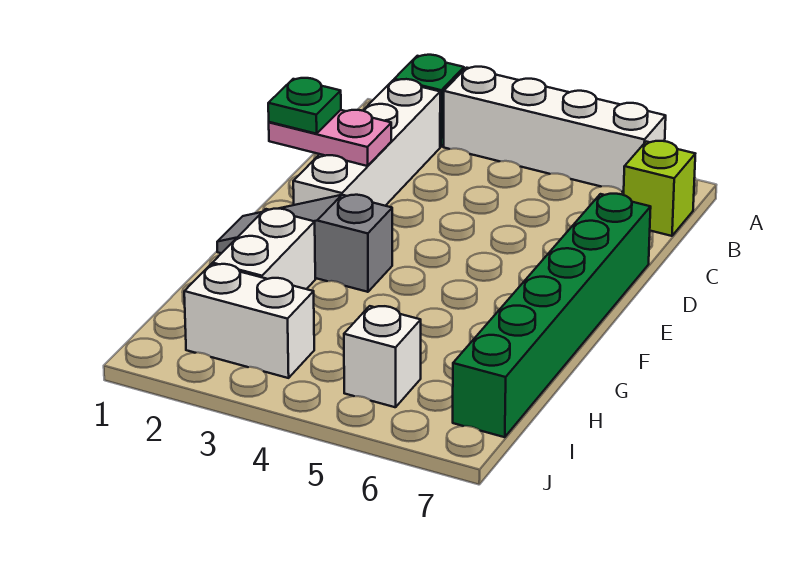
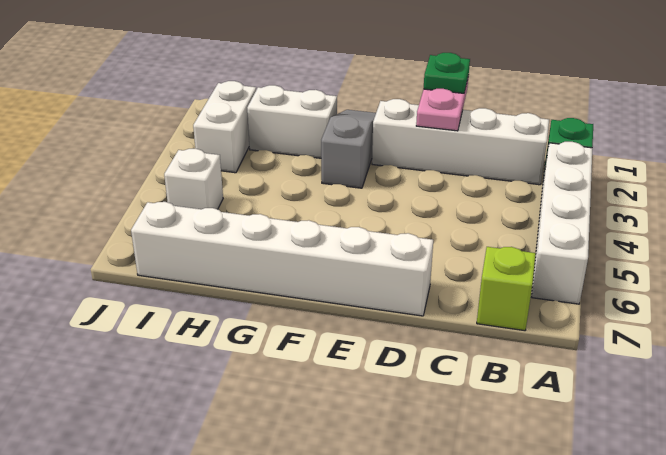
green 1x6 brick [453,194,651,437] -> white 1x6 brick [131,202,433,316]

